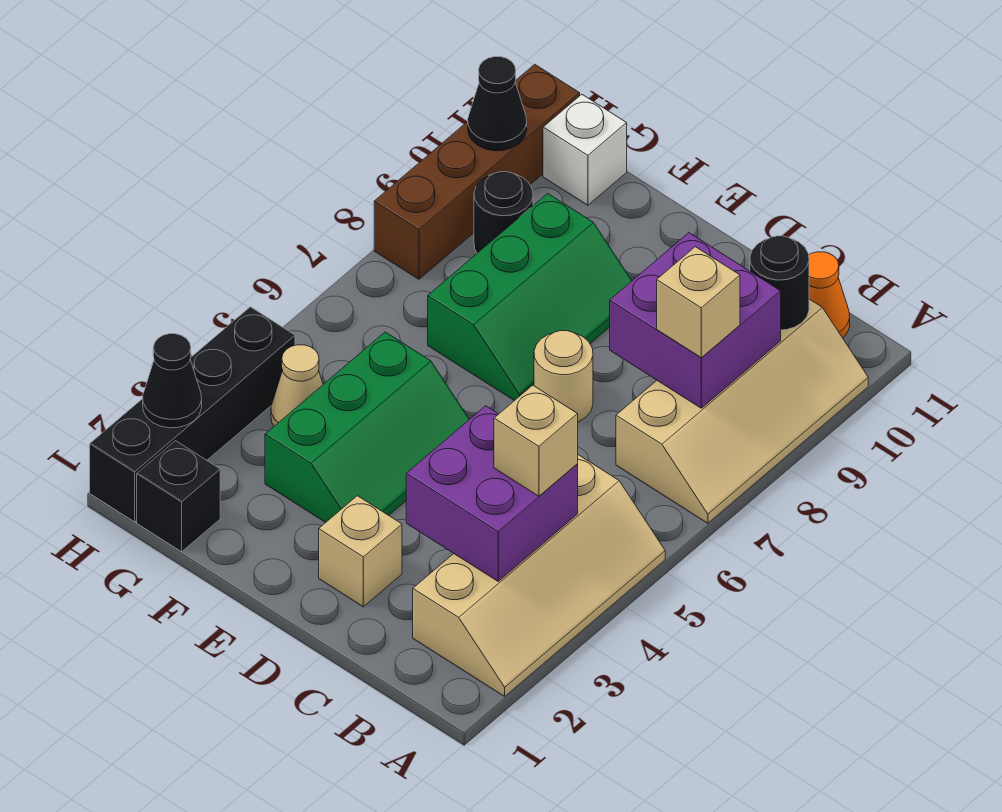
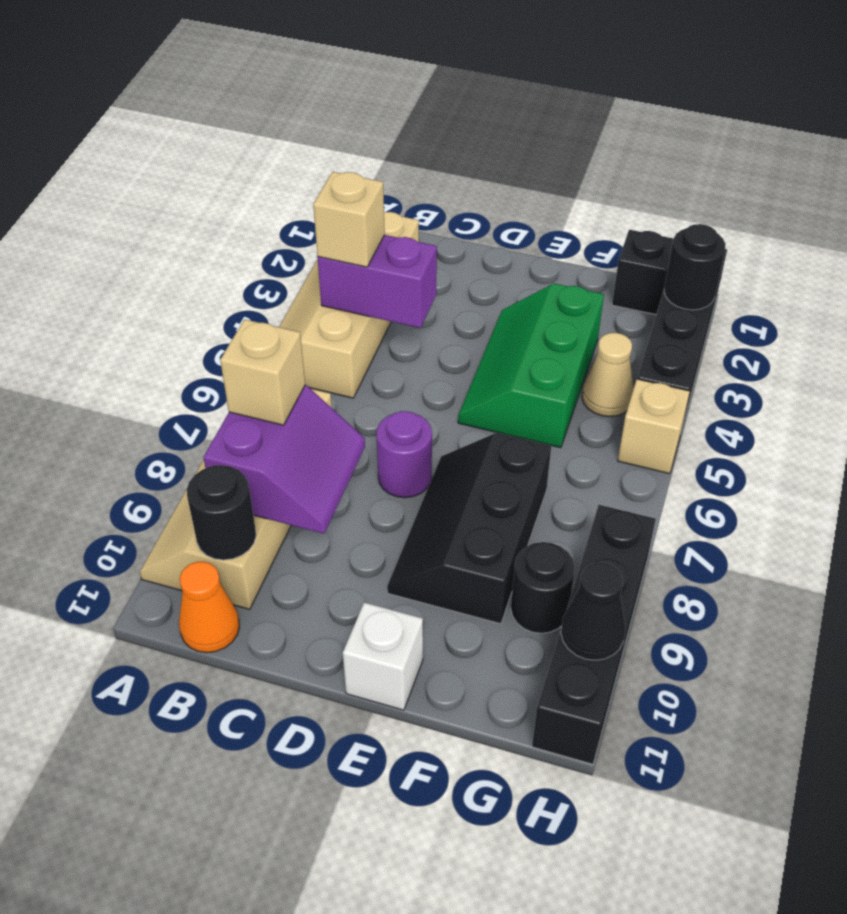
purple 2x2 brick [406,406,578,581] -> purple 1x2 brick [317,235,437,328]
purple 2x2 brick [610,233,781,408] -> purple 2x2 slope [203,385,365,534]
tan 1x1 brick [319,496,402,607] -> tan 1x1 brick moved to [618,379,690,474]
tan 1x1 round brick [534,331,593,422] -> purple 1x1 round brick [376,411,432,498]
green 2x3 slope [428,193,632,401] -> black 2x3 slope [387,433,551,624]
white 1x1 brick [543,94,627,205] -> white 1x1 brick moved to [343,603,423,710]
black 1x1 cone [143,334,202,428] -> black 1x1 round brick [664,224,726,310]
brown 1x4 brick [374,64,580,279] -> black 1x4 brick [532,505,656,764]

